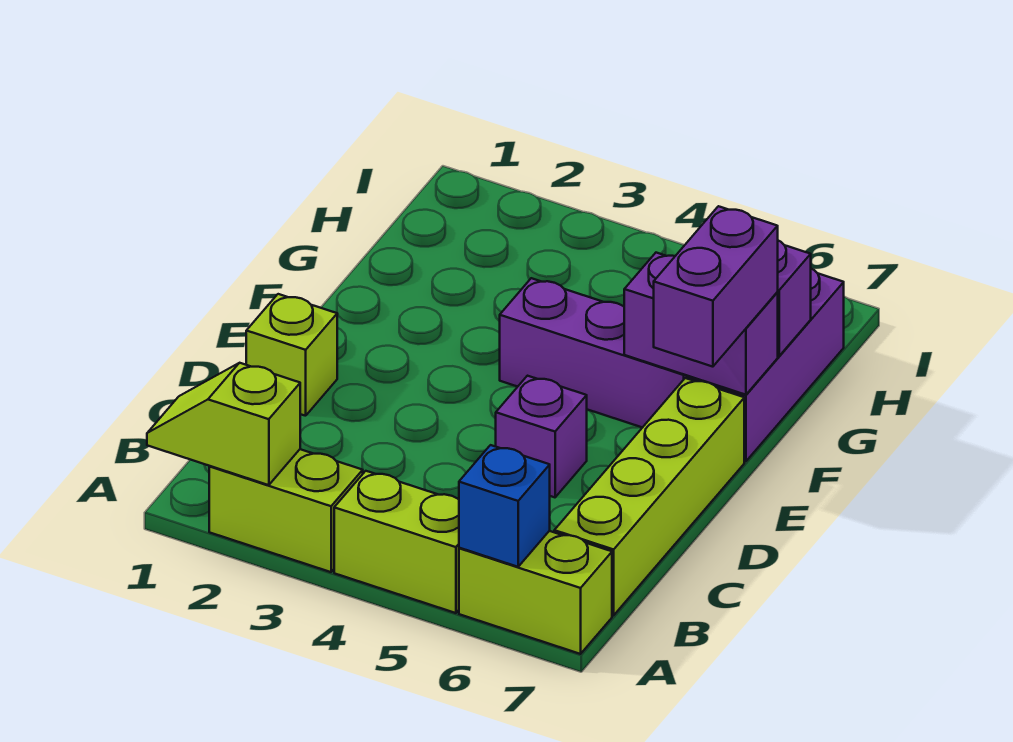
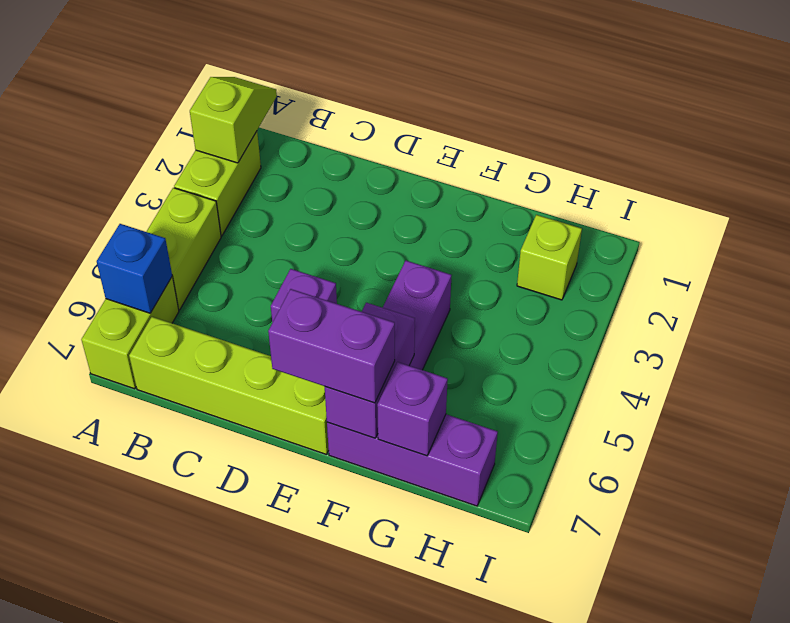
lime 1x1 brick [246,294,337,416] -> lime 1x1 brick moved to [517,215,582,300]

